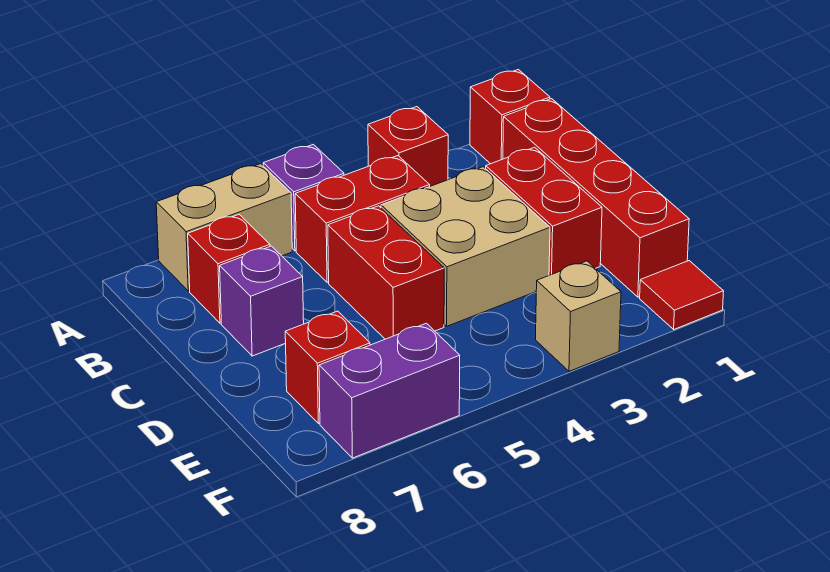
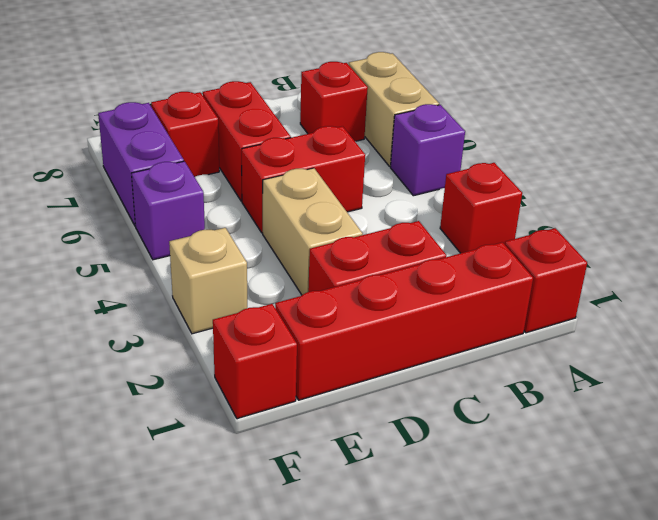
red 1x2 brick [295,156,430,282] -> red 1x2 brick moved to [203,81,291,201]
tan 2x2 brick [381,167,550,326] -> tan 1x2 brick [263,168,363,295]
purple 1x1 brick [220,246,304,356] -> purple 1x1 brick moved to [132,161,205,260]
red 1x1 tile [640,261,724,329] -> red 1x1 brick [213,304,297,419]

